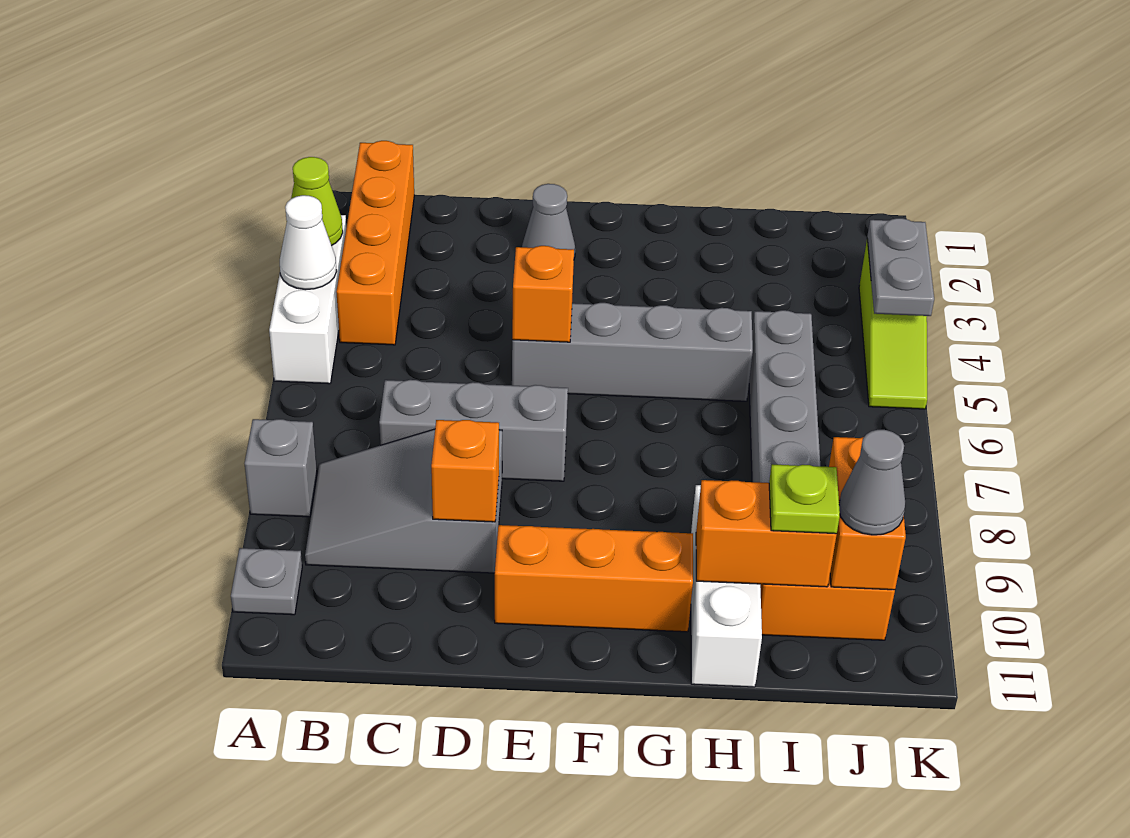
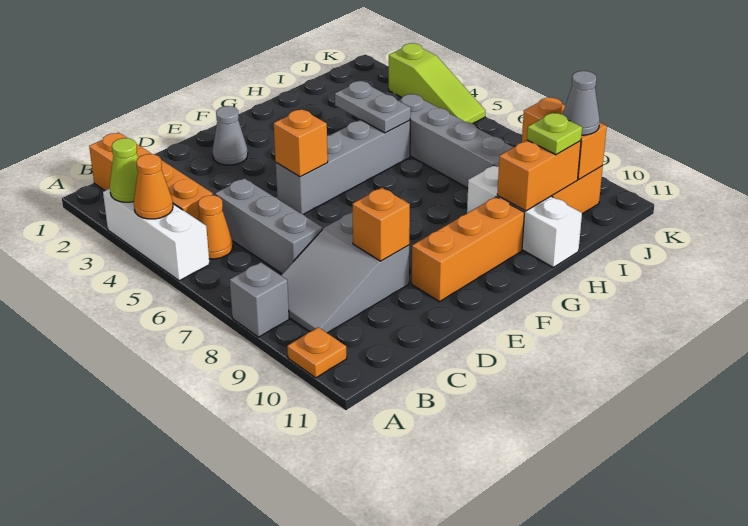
white 1x1 cone [280,195,337,290] -> orange 1x1 cone [134,154,173,219]
grey 1x1 plate [231,548,302,615] -> orange 1x1 plate [287,327,347,378]
none -> orange 1x1 cone [198,195,233,259]
grey 1x3 brick [379,380,568,481] -> grey 1x3 brick turned to [215,178,322,274]
grey 1x2 plate [867,218,934,316] -> grey 1x2 plate moved to [335,81,411,133]

